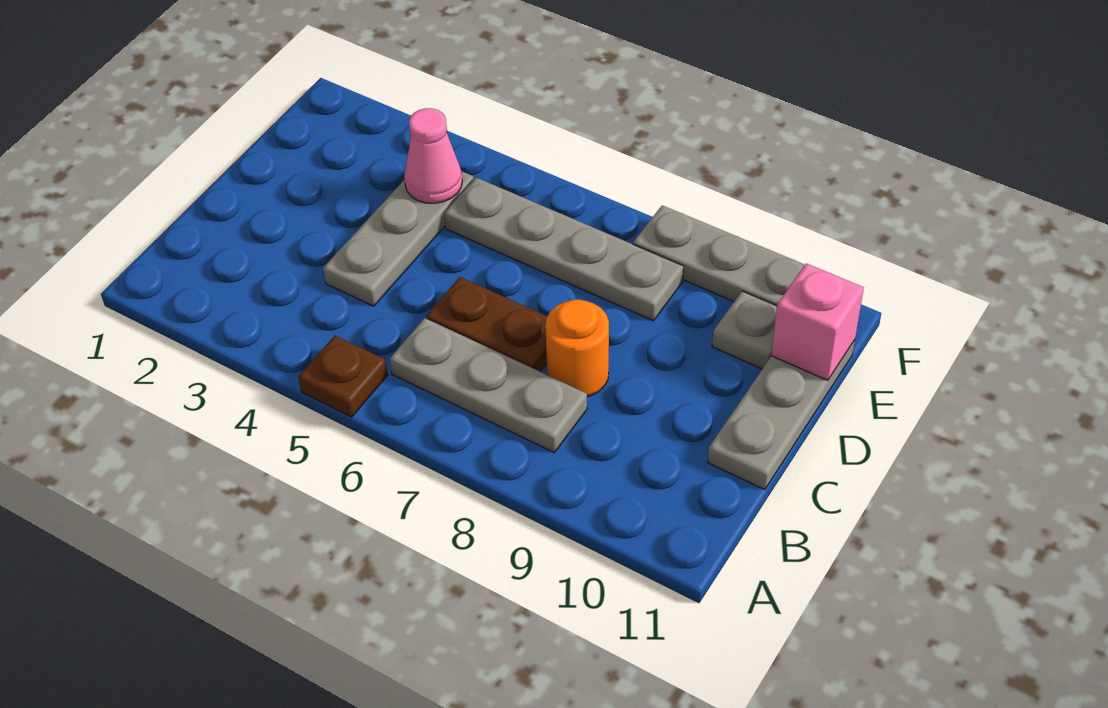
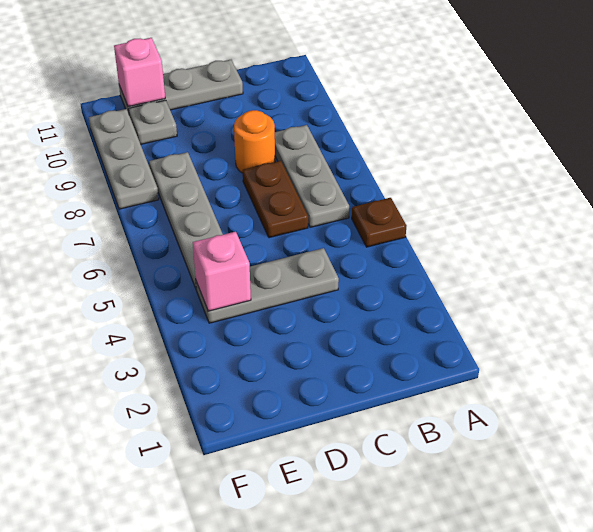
pink 1x1 cone [404,108,462,203] -> pink 1x1 brick [193,232,251,311]

